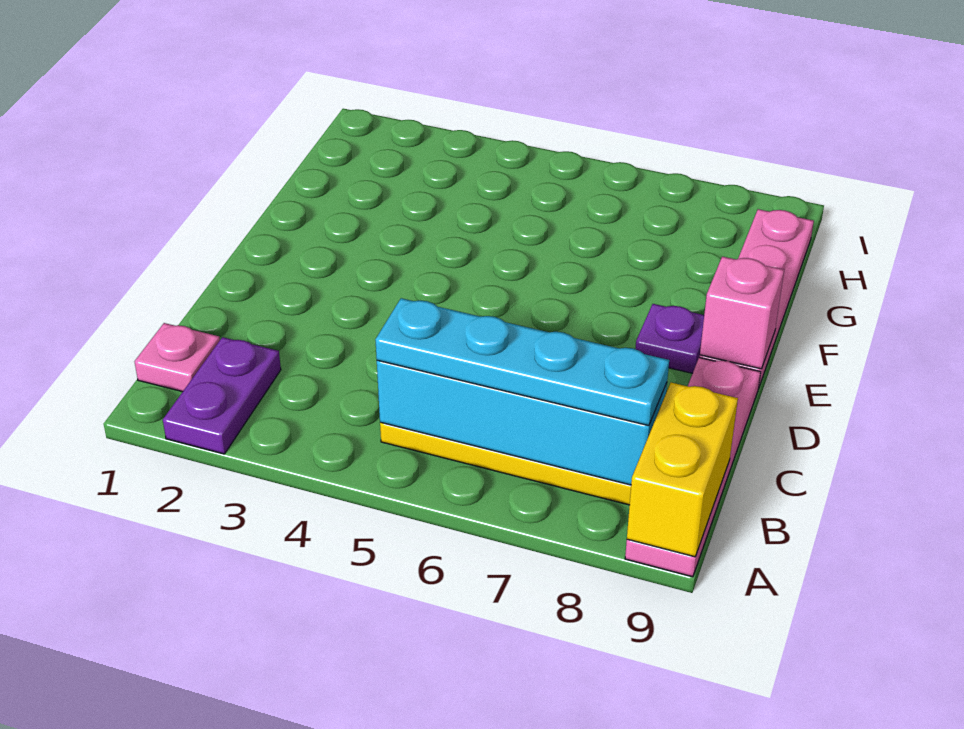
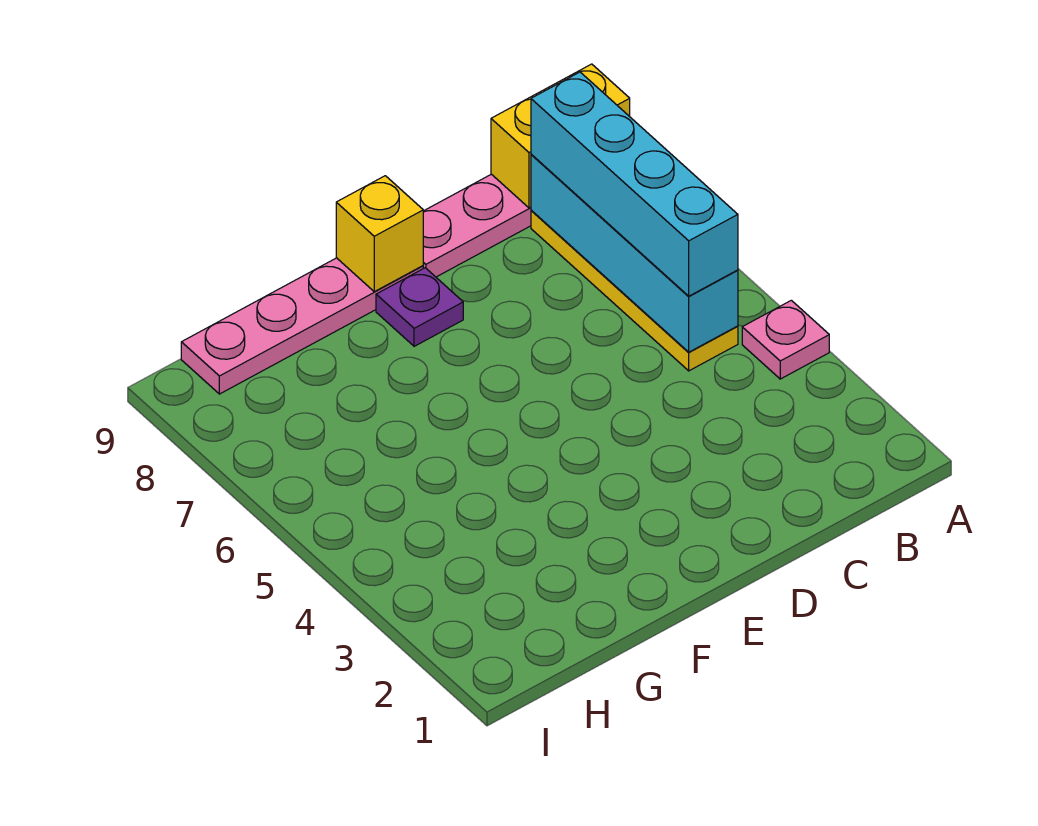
purple 1x2 plate [163,337,281,454] -> none
pink 1x1 plate [135,323,220,392] -> pink 1x1 plate moved to [742,300,829,379]
cyan 1x4 plate [375,298,669,426] -> cyan 1x4 brick [531,72,738,296]
pink 1x1 brick [700,257,784,369] -> yellow 1x1 brick [336,176,423,292]

